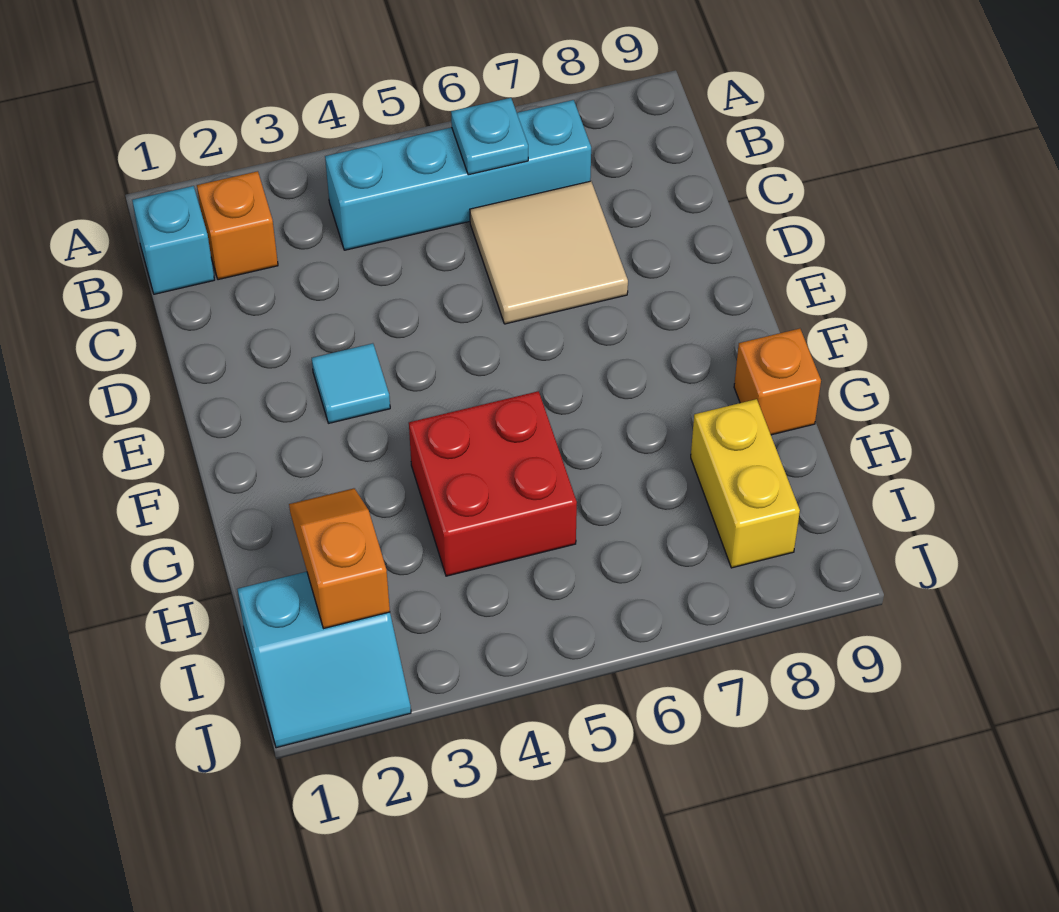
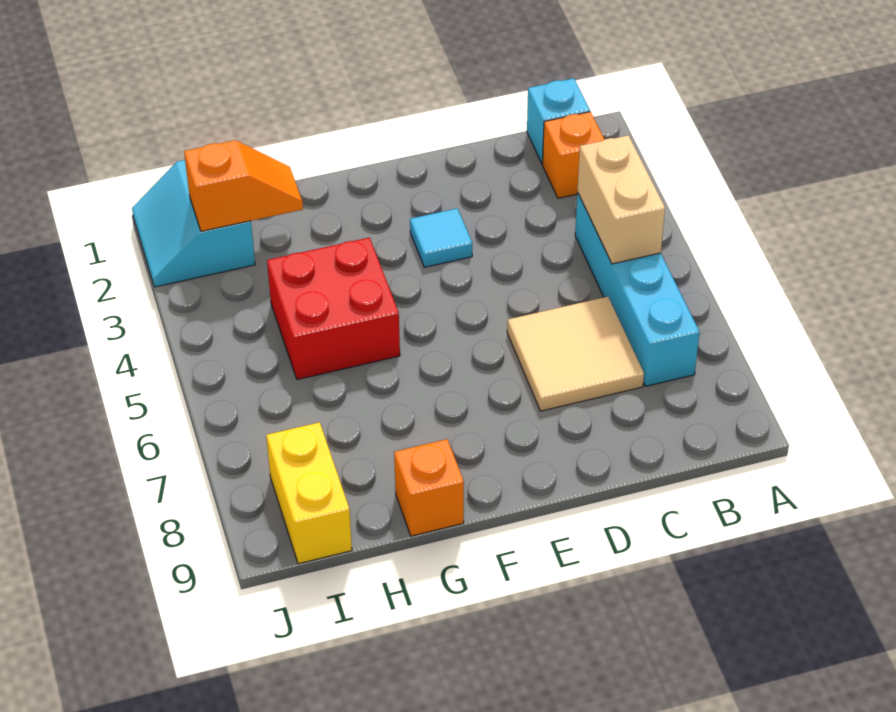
none -> tan 1x2 brick [577,135,665,264]
cyan 1x1 plate [451,98,528,175] -> none
yellow 1x2 brick [691,399,800,568] -> yellow 1x2 brick turned to [266,422,352,564]

